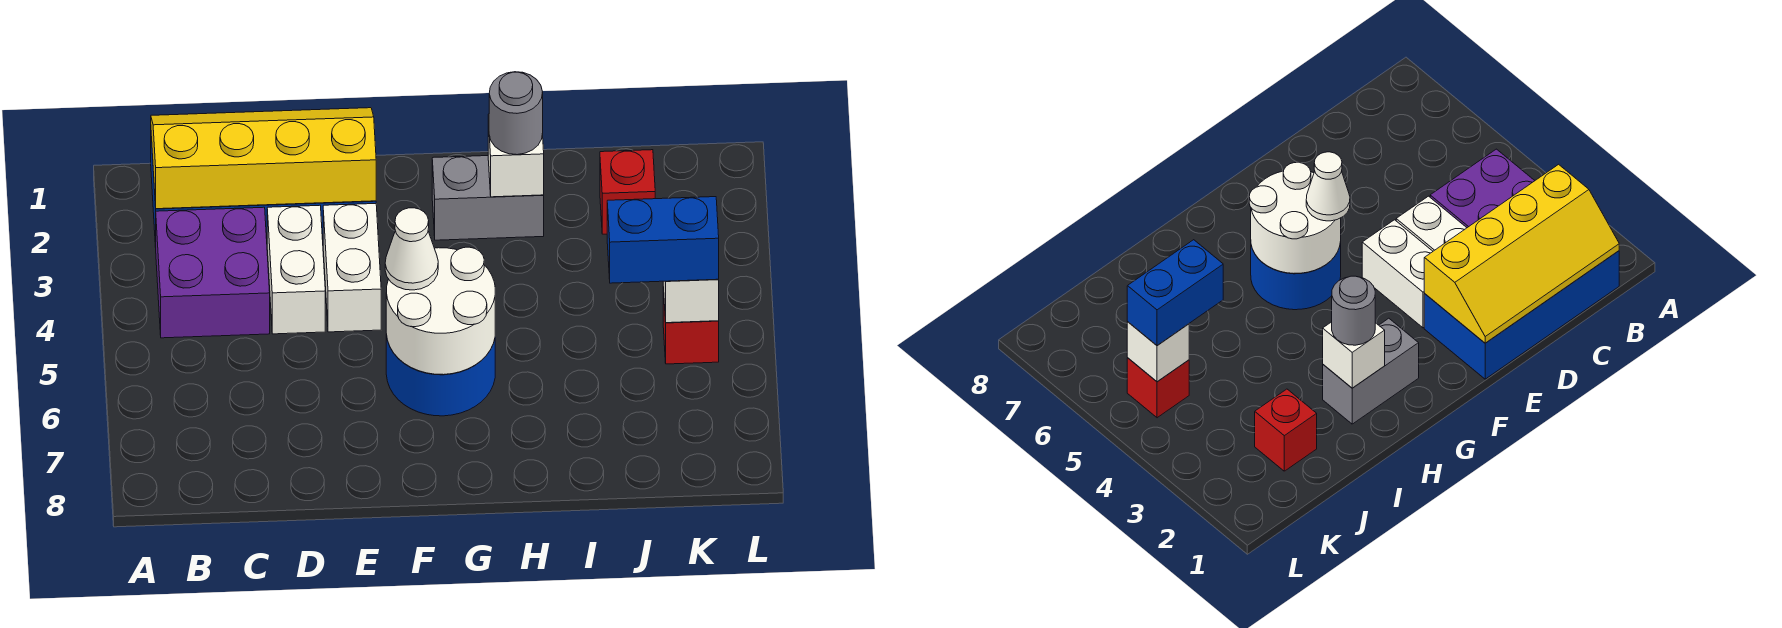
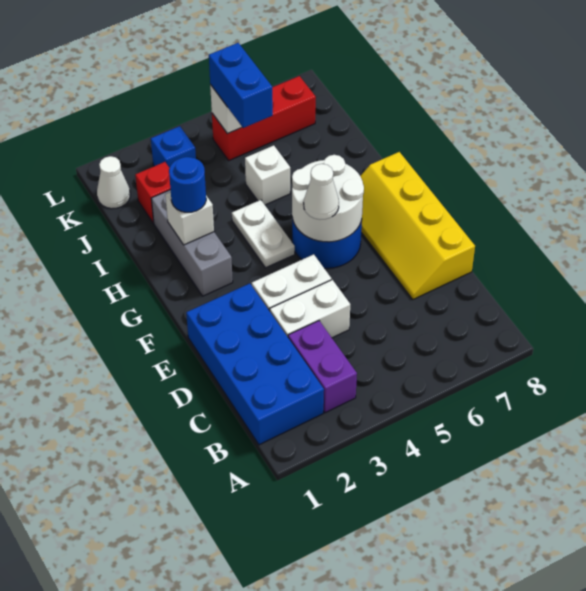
yellow 2x4 slope [151,108,376,209] -> yellow 2x4 slope moved to [360,152,475,299]
purple 2x2 brick [156,207,270,338] -> purple 1x2 brick [288,321,357,413]
grey 1x2 brick [432,156,544,240] -> grey 1x3 brick [151,190,233,296]
none -> white 1x2 plate [232,200,295,268]
grey 1x1 round brick [489,72,543,155] -> blue 1x1 round brick [169,157,206,212]
none -> white 1x1 brick [245,145,290,205]
none -> white 1x1 cone [97,156,130,209]
none -> blue 1x1 brick [151,126,196,168]
red 1x1 brick [663,287,719,364] -> red 1x3 brick [212,76,316,160]

